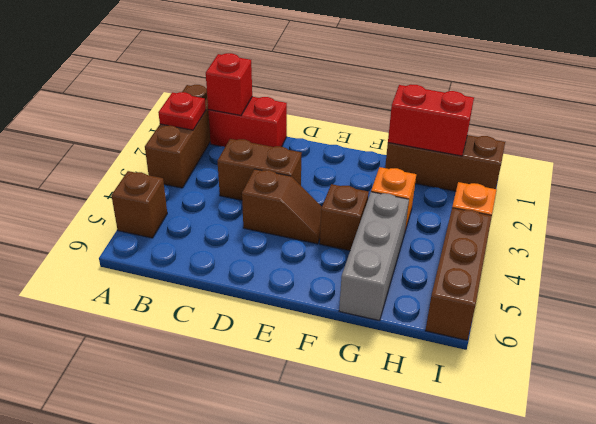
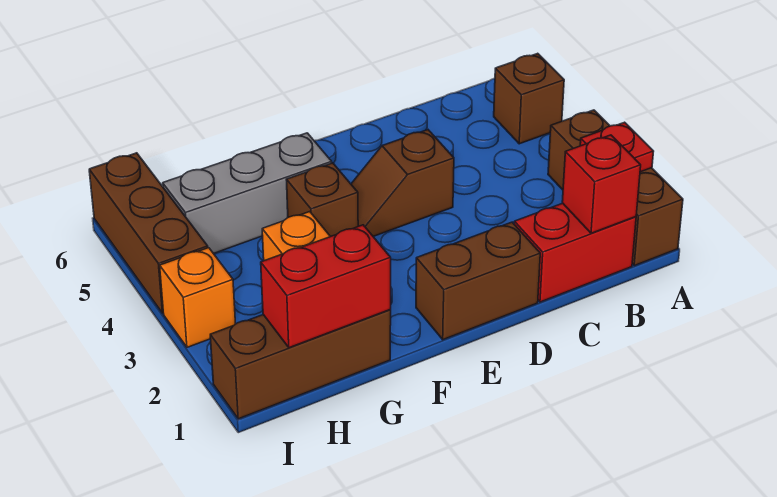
brown 1x2 brick [218,139,302,200] -> brown 1x2 brick moved to [416,222,540,340]
grey 1x3 brick [339,192,409,321] -> grey 1x3 brick turned to [163,133,332,254]

